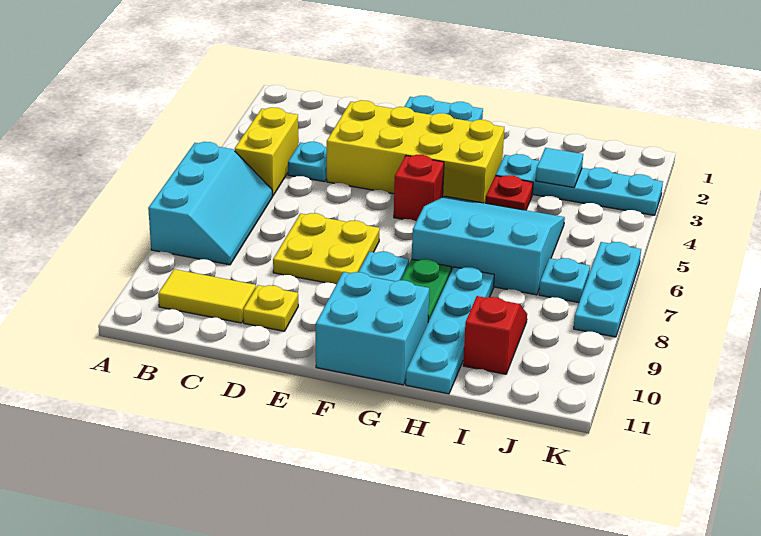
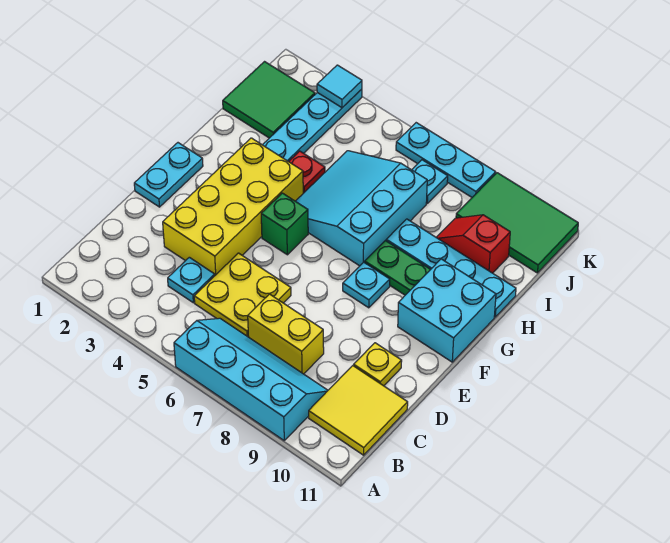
cyan 2x3 slope [148,142,272,265] -> cyan 2x4 slope [174,318,328,440]
yellow 1x2 brick [235,107,298,196] -> yellow 1x2 brick moved to [248,294,324,374]
yellow 1x2 tile [158,269,256,323] -> yellow 2x2 tile [309,366,408,455]
yellow 2x2 plate [273,213,380,284] -> yellow 2x2 plate moved to [194,253,291,337]
red 1x1 brick [394,155,444,221] -> green 1x1 brick [261,193,308,255]
none -> green 2x2 tile [223,62,315,138]
cyan 1x1 tile [536,148,583,188] -> cyan 1x1 tile moved to [317,65,362,108]
none -> green 2x3 tile [456,173,578,273]

